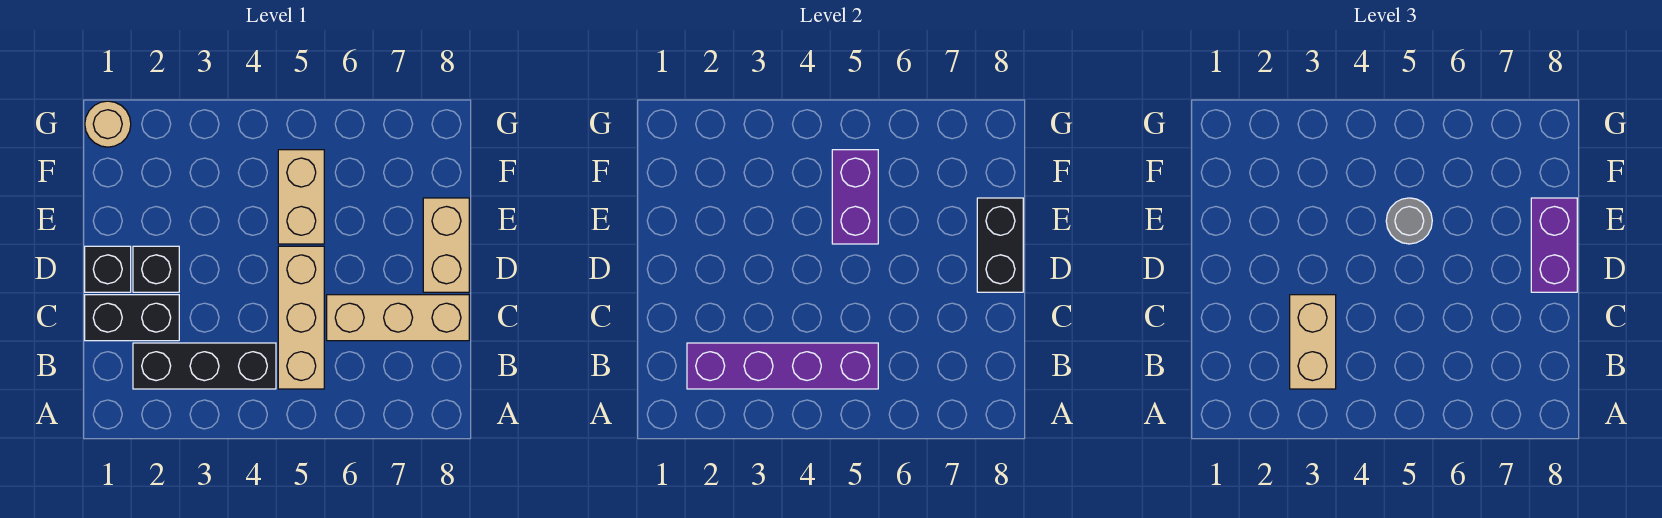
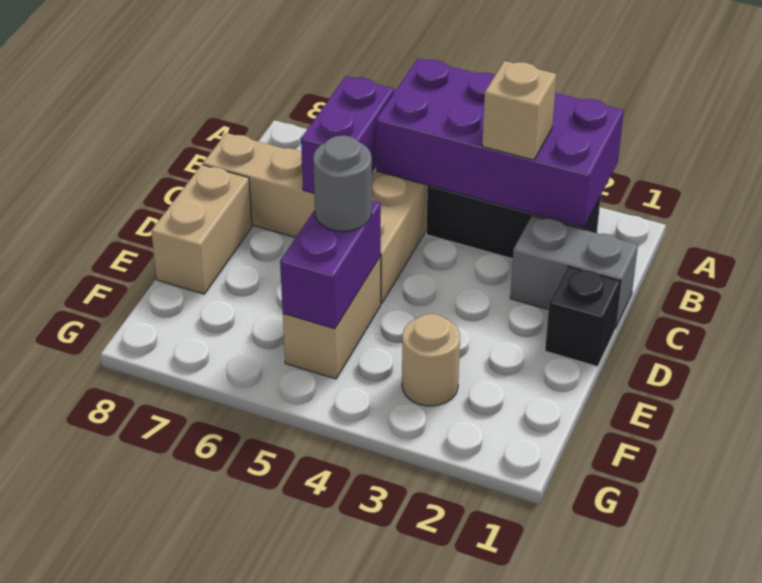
purple 1x4 brick [687,343,878,389] -> purple 2x4 brick [376,59,624,227]
tan 1x2 brick [1290,295,1336,389] -> tan 1x1 brick [482,61,556,160]
black 1x2 brick [85,295,179,341] -> grey 1x2 brick [510,216,638,329]
black 1x1 brick [133,246,179,292] -> none
black 1x2 brick [977,198,1023,292] -> none
purple 1x2 brick [1531,198,1577,292] -> purple 1x2 brick moved to [301,76,394,193]
tan 1x1 round brick [85,101,131,147] -> tan 1x1 round brick moved to [402,314,460,406]

